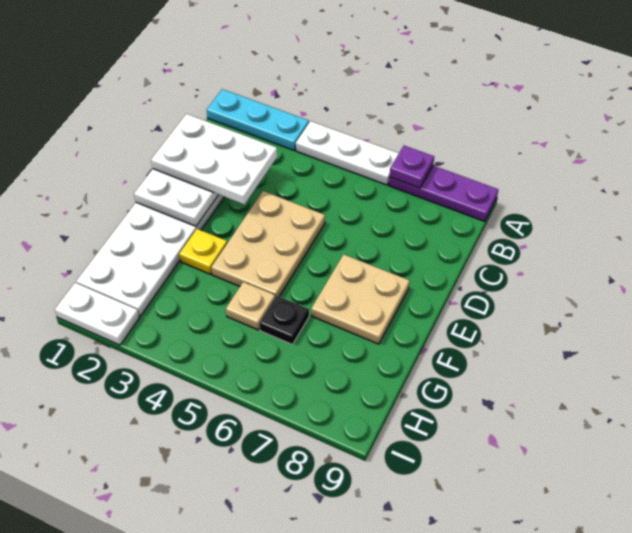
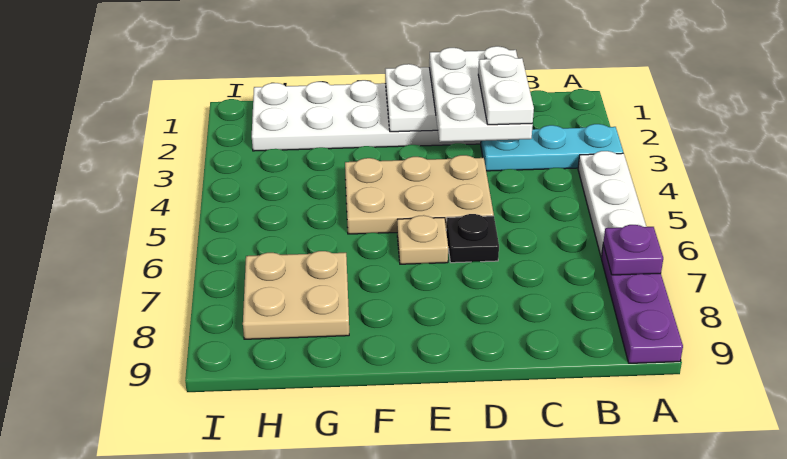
cyan 1x3 plate [207,89,309,151] -> cyan 1x3 plate turned to [481,124,623,171]
tan 2x2 plate [311,255,410,344] -> tan 2x2 plate moved to [243,251,349,339]
yellow 1x1 plate [179,229,227,274] -> none
tan 1x1 plate [226,282,275,330] -> tan 1x1 plate moved to [397,215,448,264]
black 1x1 plate [260,296,309,344] -> black 1x1 plate moved to [446,214,499,263]
white 1x2 plate [55,283,139,345] -> white 1x2 plate moved to [478,55,534,125]

